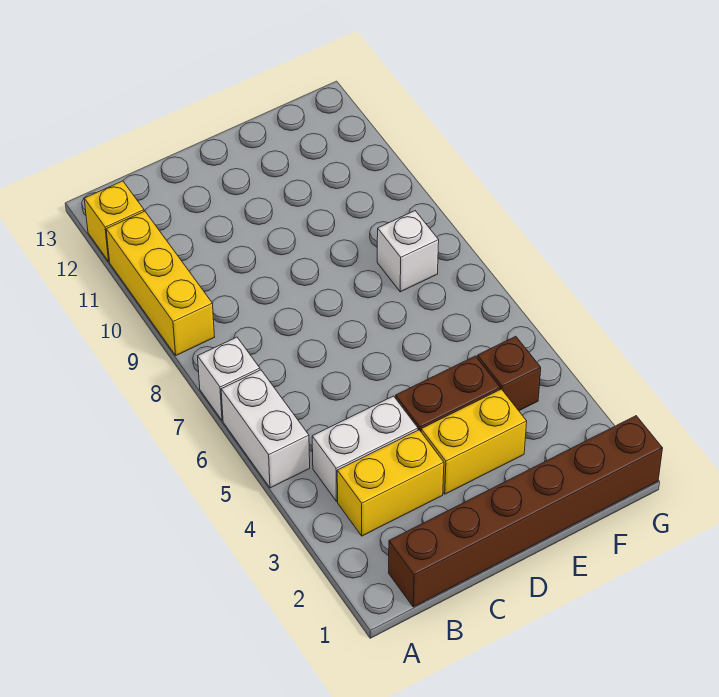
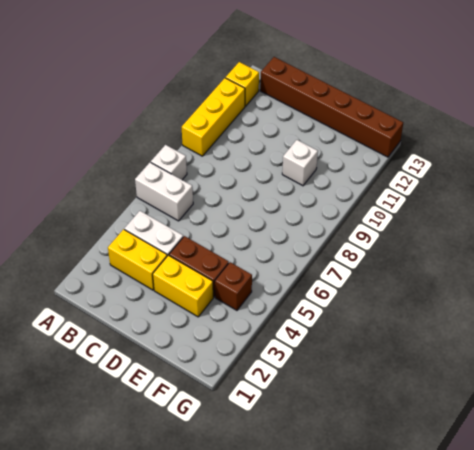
white 1x2 brick [221,370,310,488] -> white 1x2 brick turned to [135,162,193,221]
brown 1x6 brick [389,416,663,607] -> brown 1x6 brick moved to [260,57,403,157]
white 1x1 brick [377,211,439,292] -> white 1x1 brick moved to [282,140,318,186]

